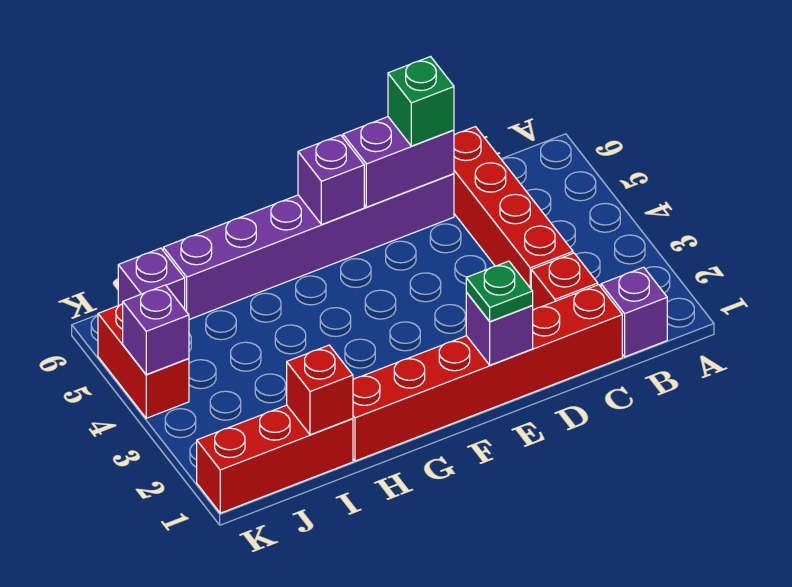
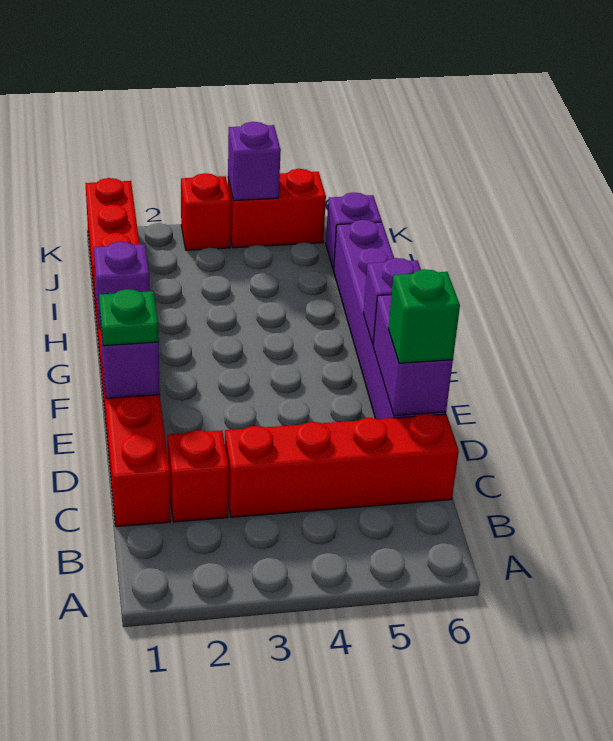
purple 1x1 brick [601,267,667,357] -> purple 1x1 brick moved to [94,242,150,329]
red 1x1 brick [287,345,353,435] -> red 1x1 brick moved to [181,173,231,250]

